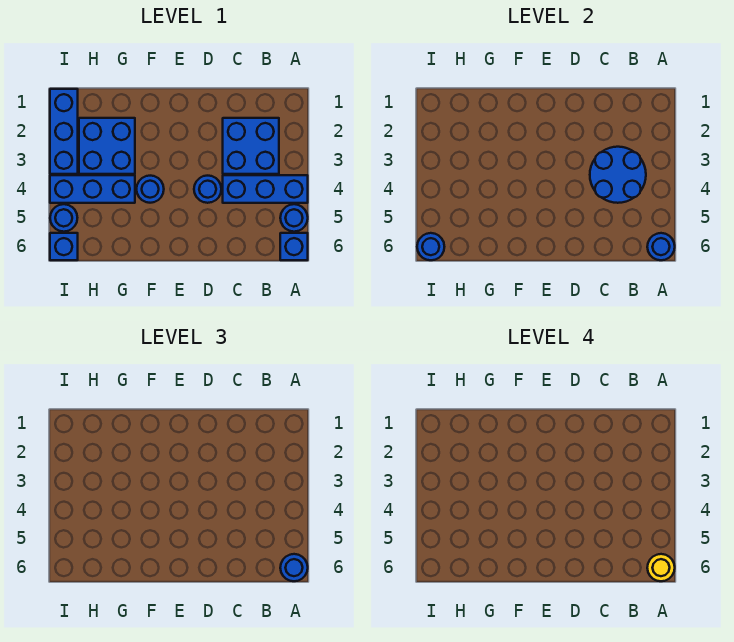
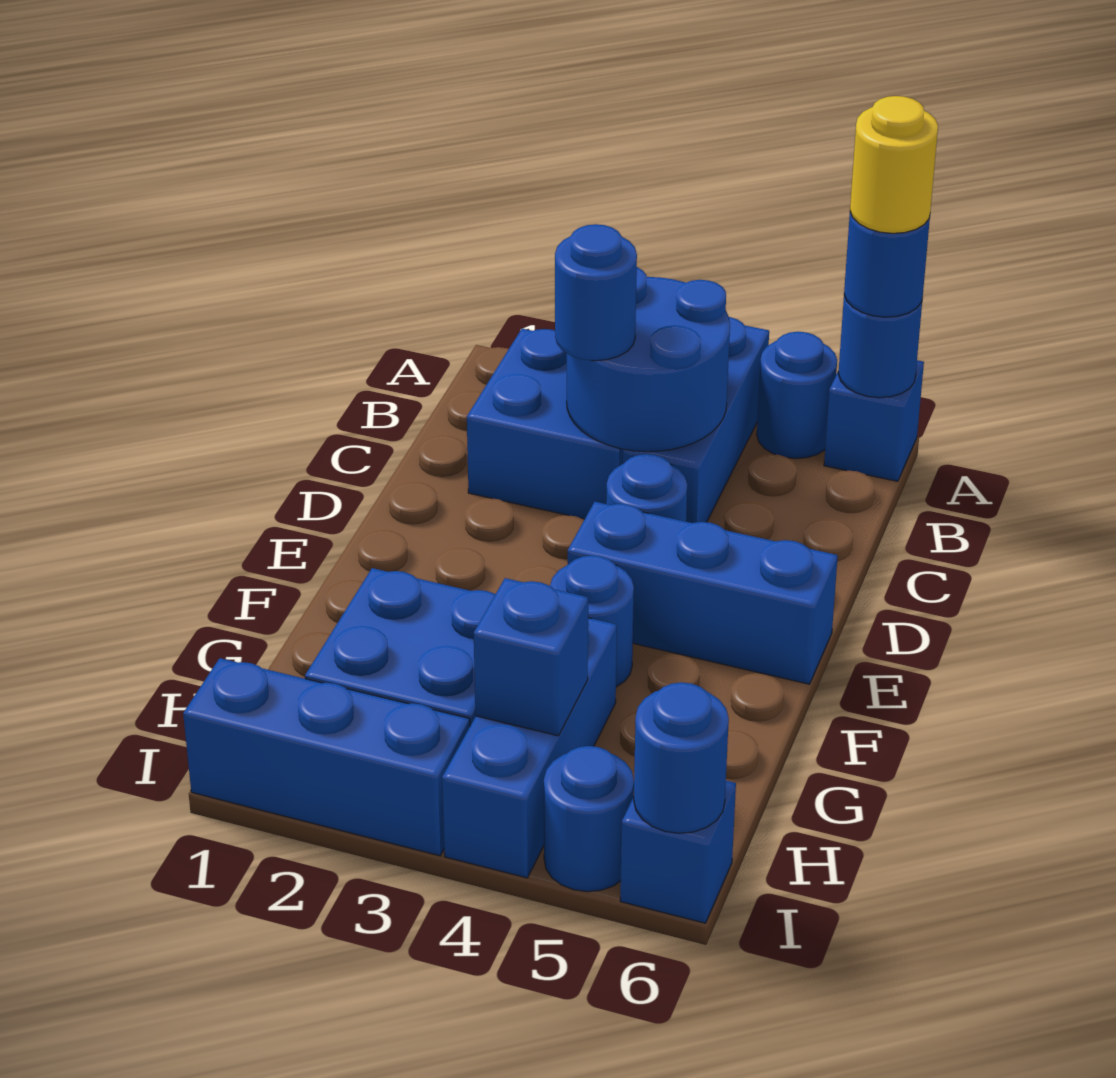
none -> blue 1x1 round brick [555,224,637,361]
none -> blue 1x3 brick [568,502,838,684]
none -> blue 1x1 brick [474,578,588,736]

